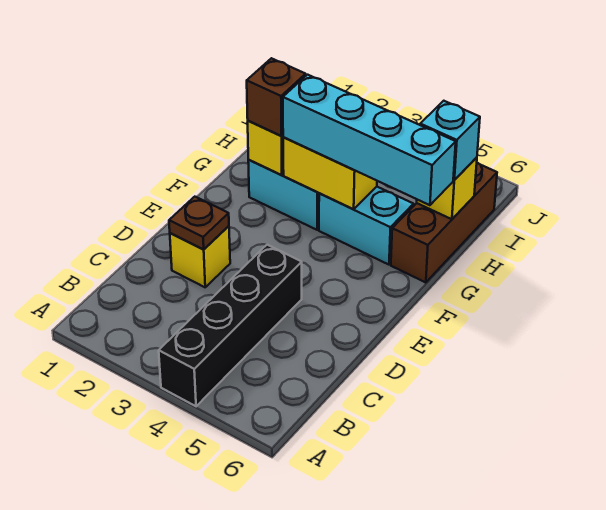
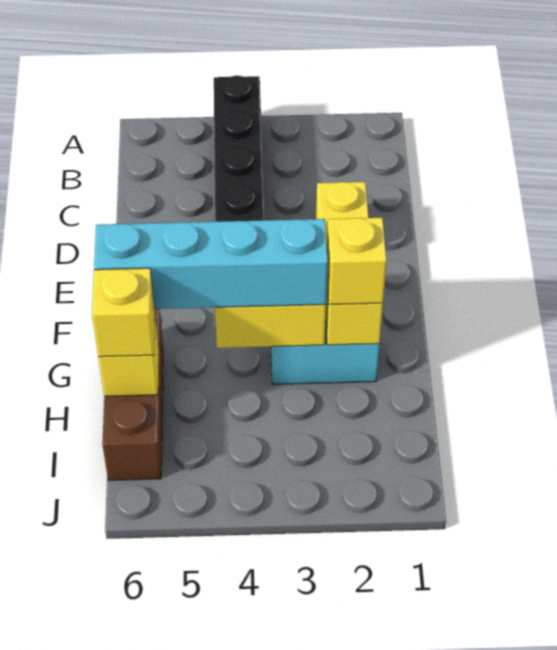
brown 1x1 plate [169,197,229,250] -> none
brown 1x1 brick [247,58,306,136] -> yellow 1x1 brick [327,218,387,304]
cyan 1x2 brick [319,187,414,265] -> none
cyan 1x1 brick [420,101,480,180] -> yellow 1x1 brick [92,268,155,357]

